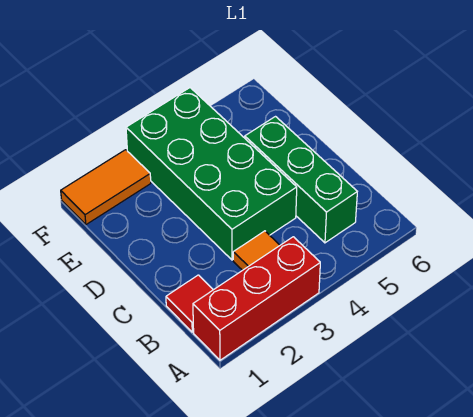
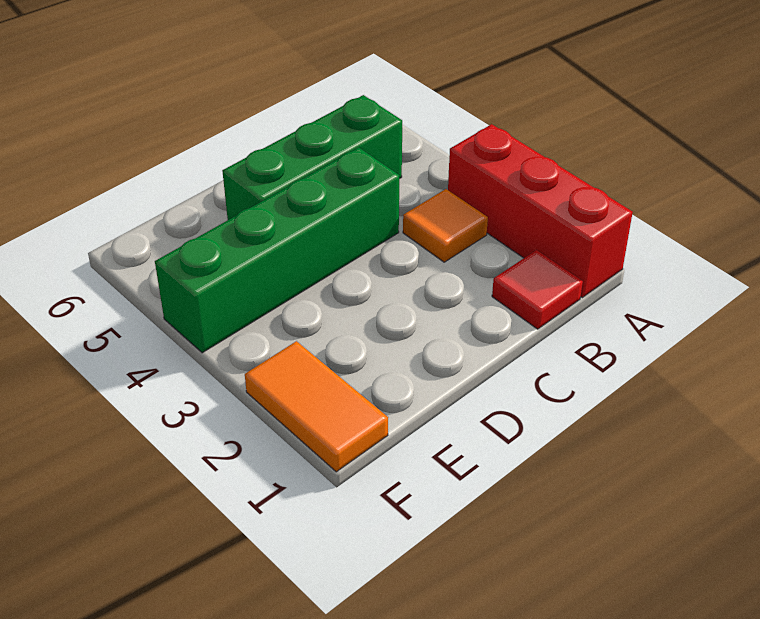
green 2x4 brick [126,88,297,260] -> green 1x4 brick [155,147,399,353]

